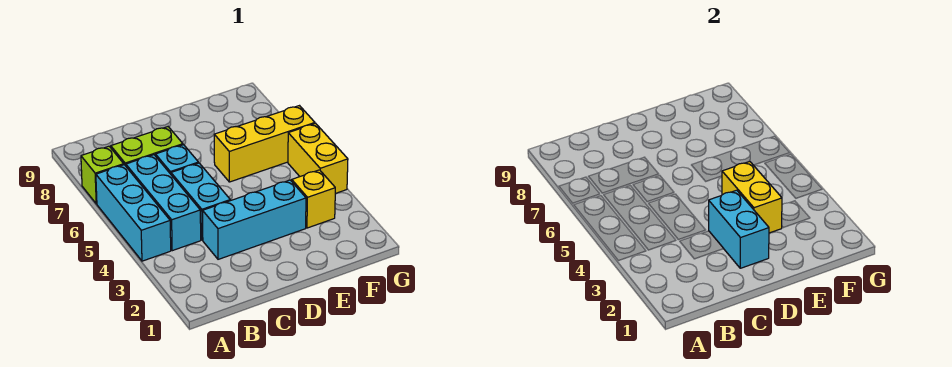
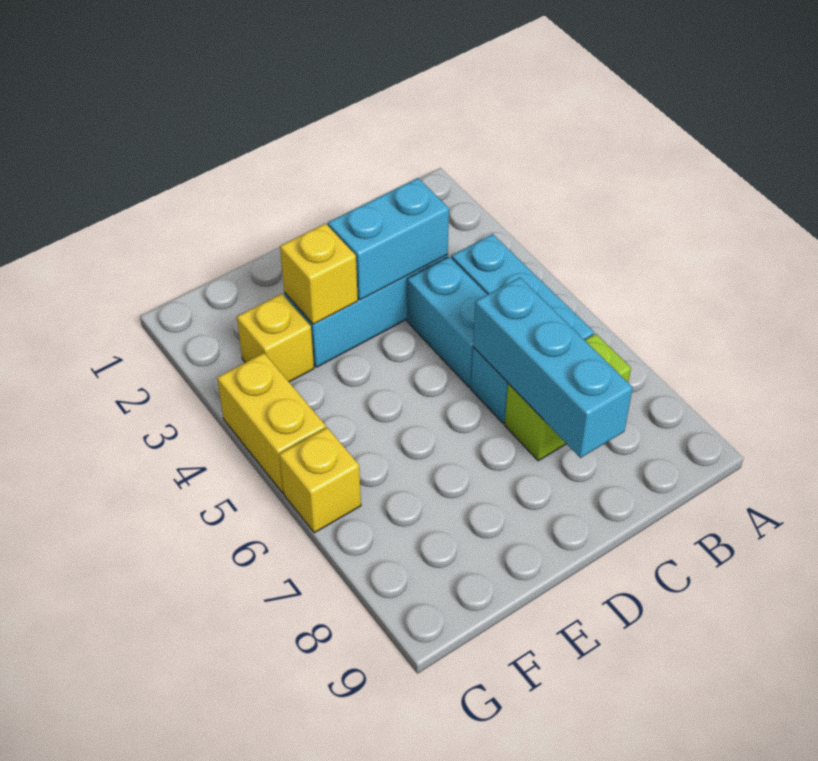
cyan 1x3 brick [96,165,171,261] -> cyan 1x3 brick moved to [473,277,633,458]
lime 1x1 brick [81,146,124,204] -> none
cyan 1x2 brick [709,190,769,268] -> cyan 1x2 brick turned to [328,178,449,300]
yellow 1x2 brick [722,162,782,233] -> yellow 1x1 brick [280,224,358,324]
yellow 1x3 brick [214,106,315,182] -> yellow 1x1 brick [279,428,361,533]

